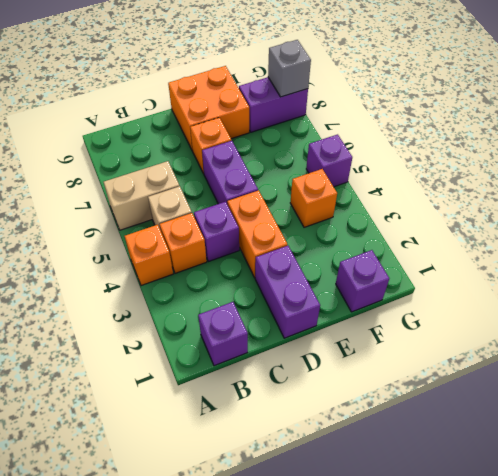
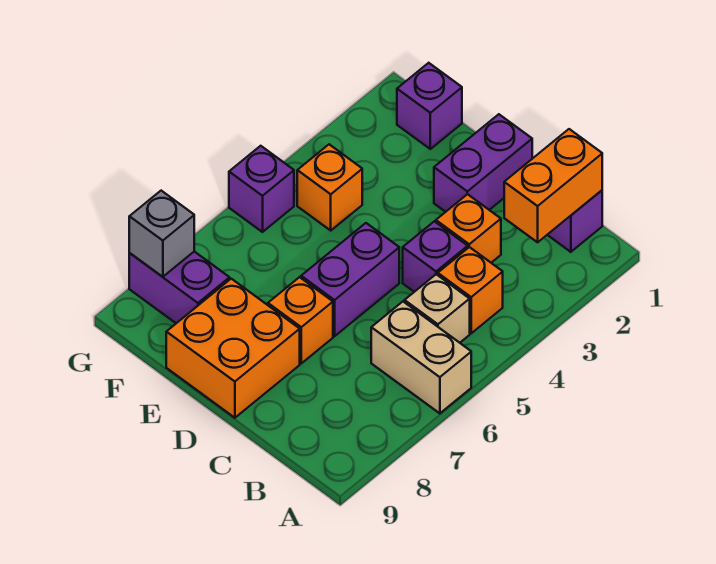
orange 1x1 brick [125,225,173,286] -> orange 1x1 brick moved to [436,194,501,263]
orange 1x2 brick [227,190,287,278] -> orange 1x2 brick moved to [504,129,602,242]

